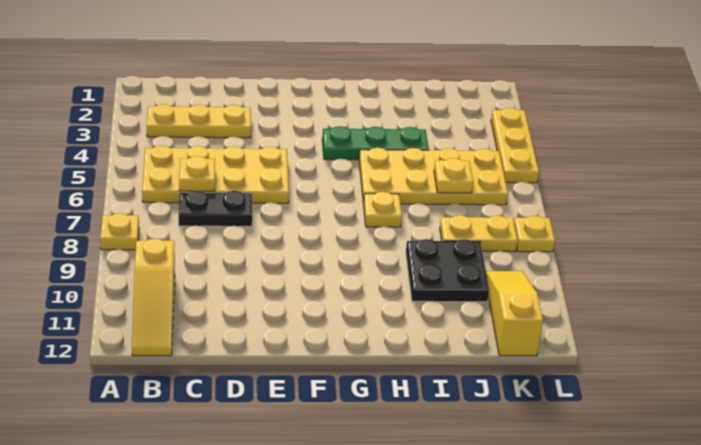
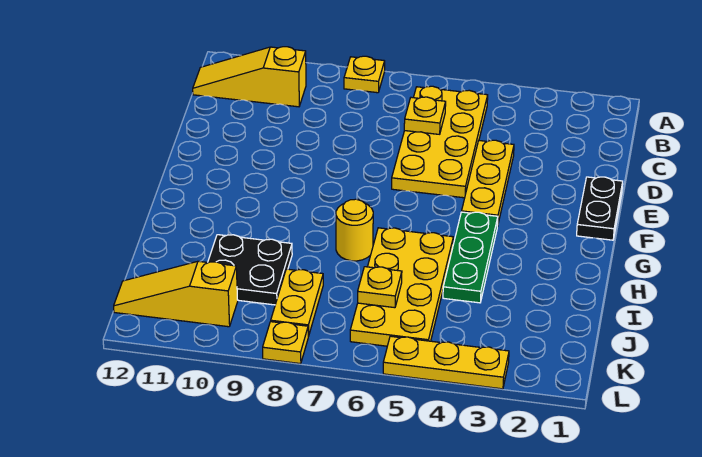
yellow 1x3 plate [147,104,251,138] -> yellow 1x3 plate moved to [462,140,514,226]
black 1x2 plate [179,190,252,226] -> black 1x2 plate moved to [577,177,623,240]
yellow 1x1 plate [364,192,402,227] -> yellow 1x1 round brick [336,199,373,261]
yellow 1x3 slope [486,271,543,356] -> yellow 1x3 slope turned to [114,261,238,327]

